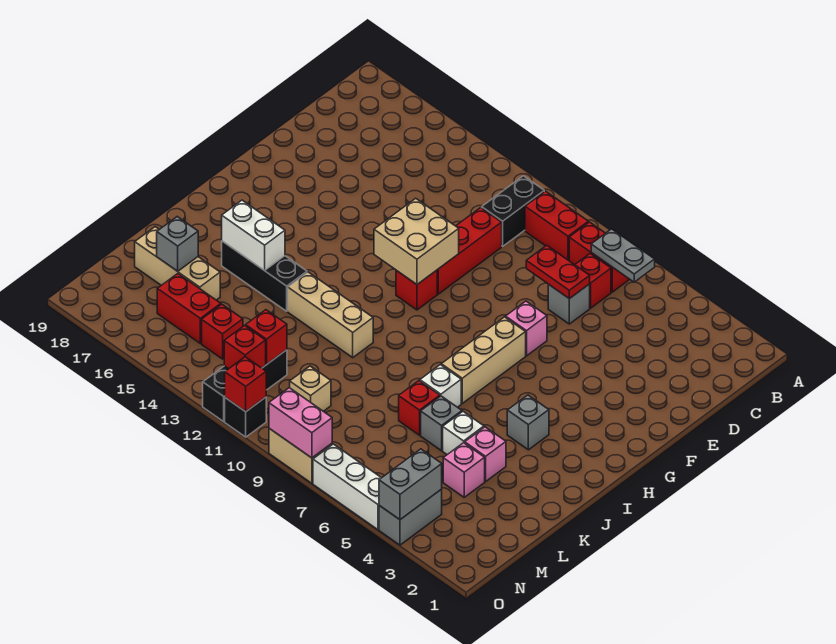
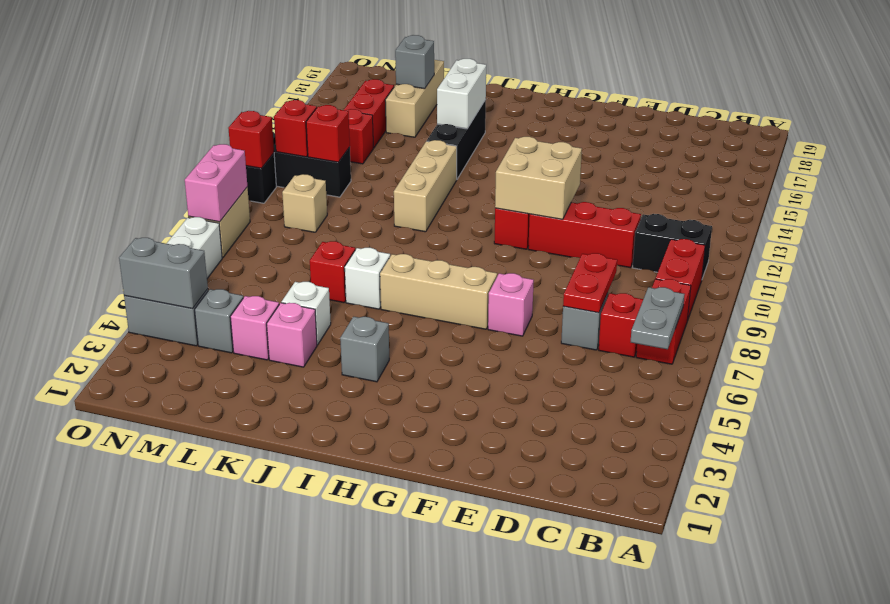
grey 1x1 brick [421,396,462,451] -> grey 1x1 brick moved to [195,289,243,353]

